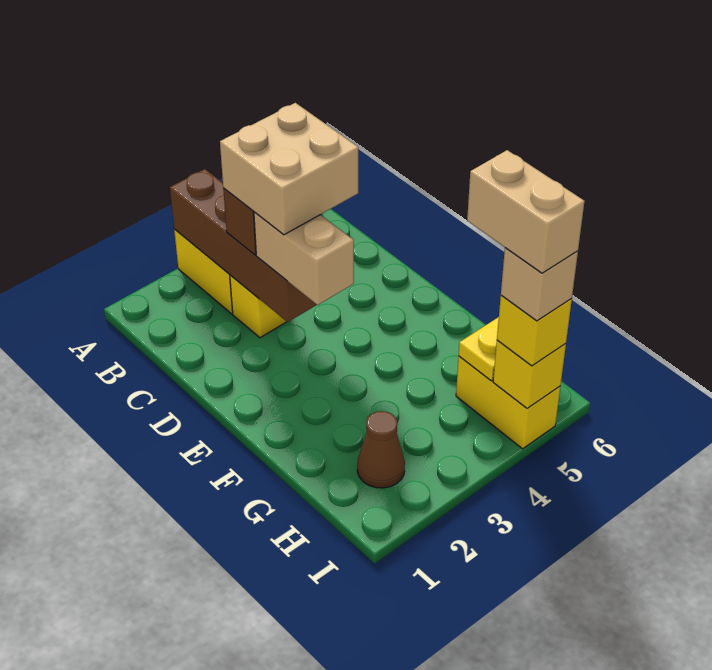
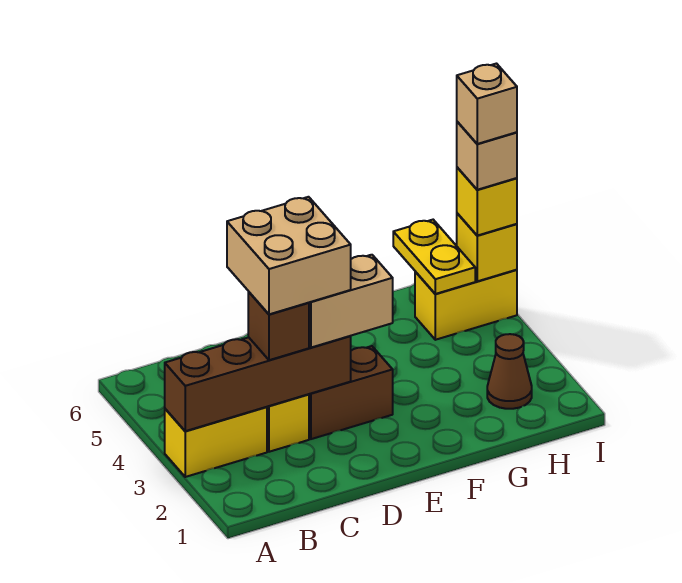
none -> brown 1x2 brick [309,346,393,439]
tan 1x2 brick [467,150,585,273] -> tan 1x1 brick [457,64,517,144]

